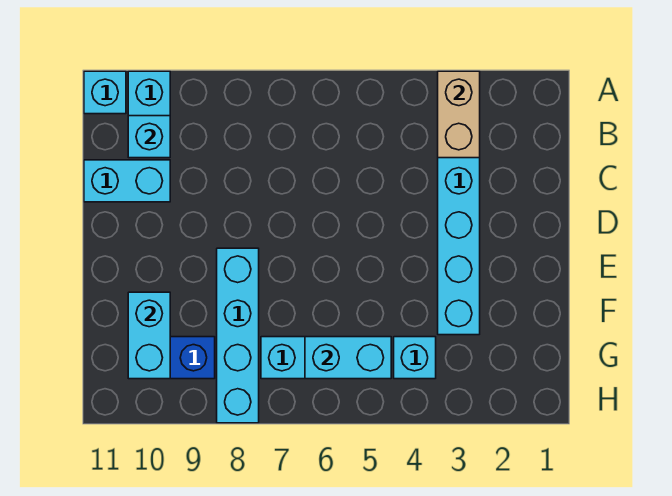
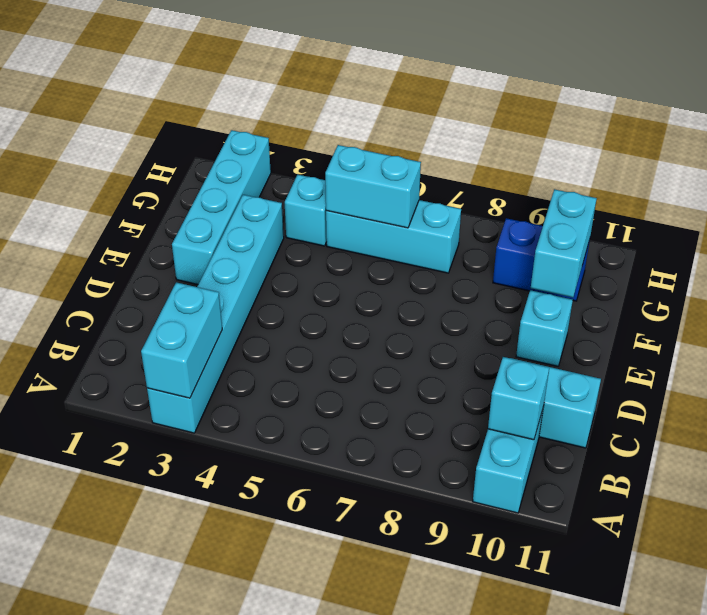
tan 1x2 brick [438,71,480,158] -> cyan 1x2 brick [141,282,222,398]
cyan 1x1 brick [84,71,126,114] -> cyan 1x1 brick moved to [516,290,573,366]
cyan 1x4 brick [217,248,259,423] -> cyan 1x4 brick moved to [172,130,271,285]

